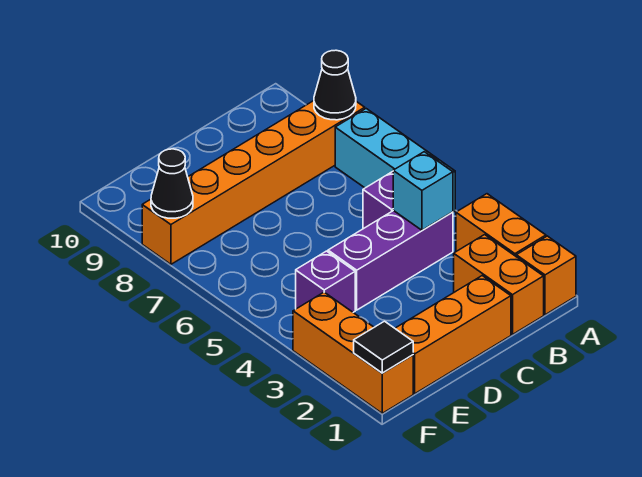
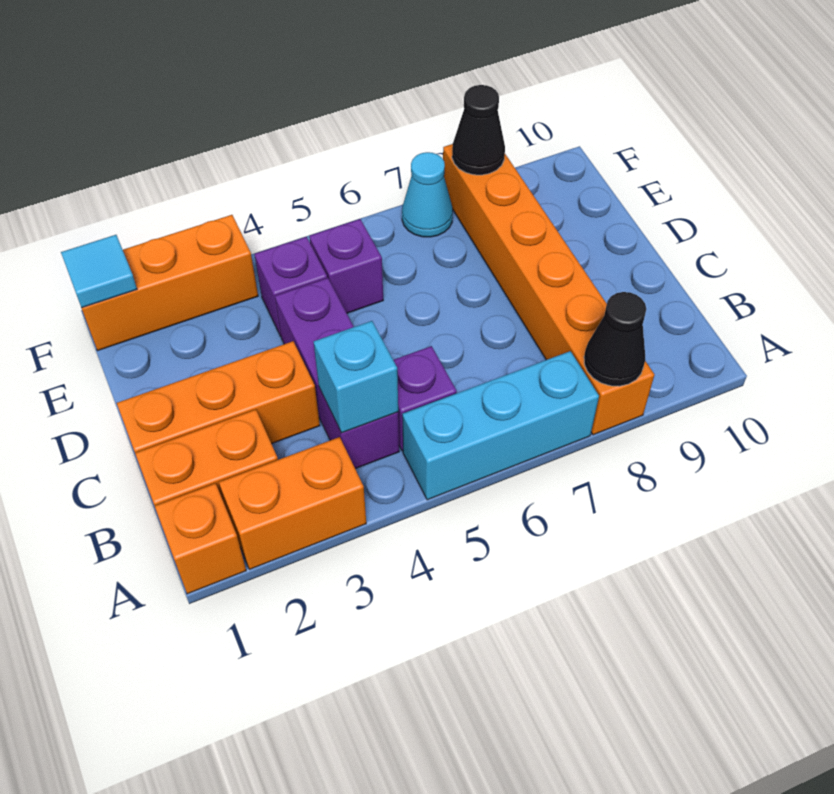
orange 1x3 brick [395,276,511,394] -> orange 1x3 brick turned to [117,341,320,453]
none -> purple 1x1 brick [309,219,383,313]
black 1x1 tile [354,321,413,373] -> cyan 1x1 tile [61,235,137,308]
none -> cyan 1x1 cone [402,152,453,237]

